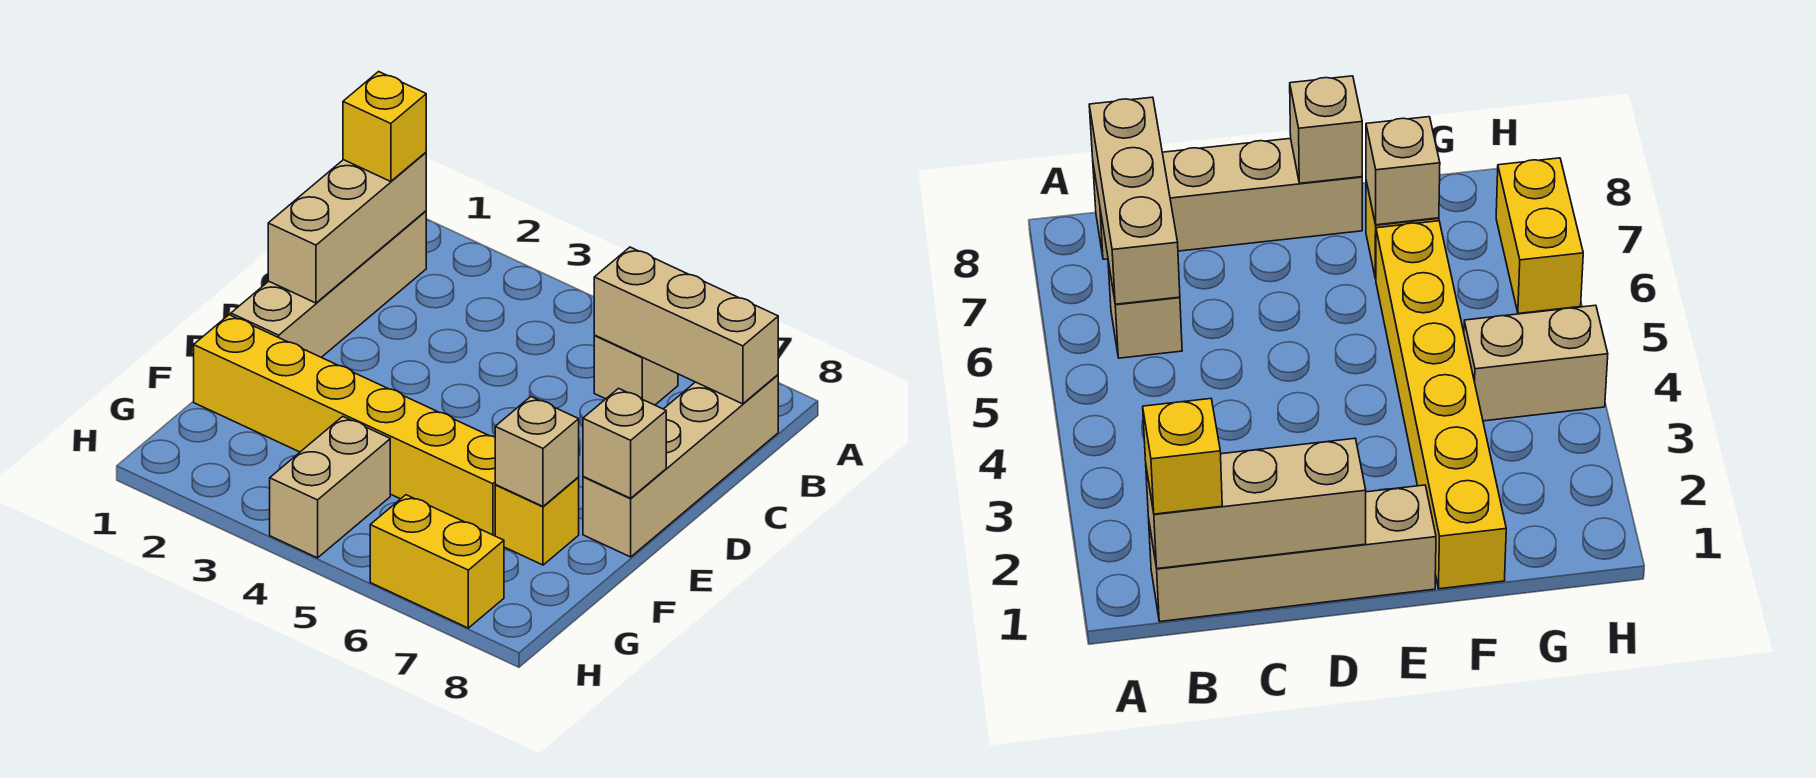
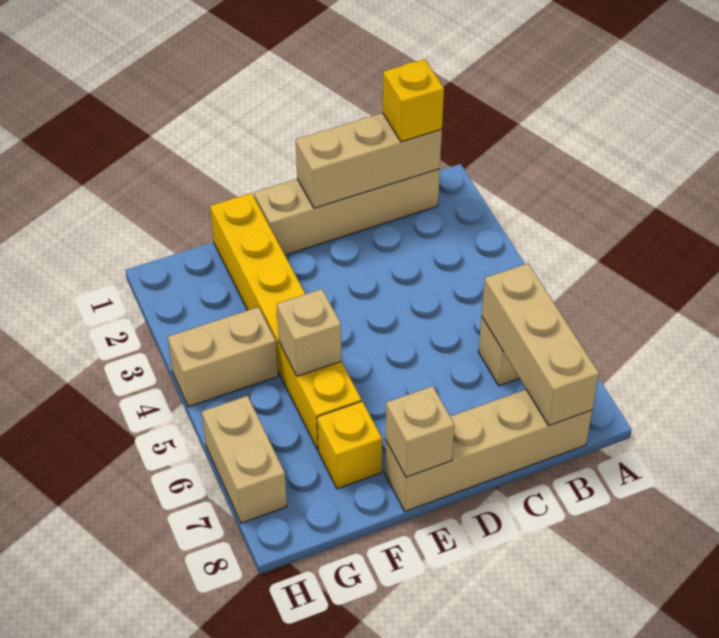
tan 1x1 brick [495,397,579,506] -> tan 1x1 brick moved to [277,289,341,376]
yellow 1x2 brick [370,495,504,628] -> tan 1x2 brick [202,396,287,523]

